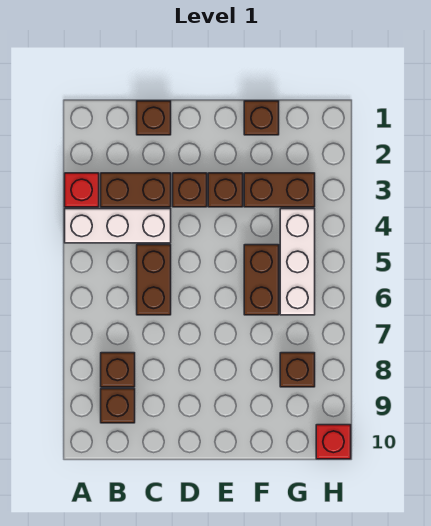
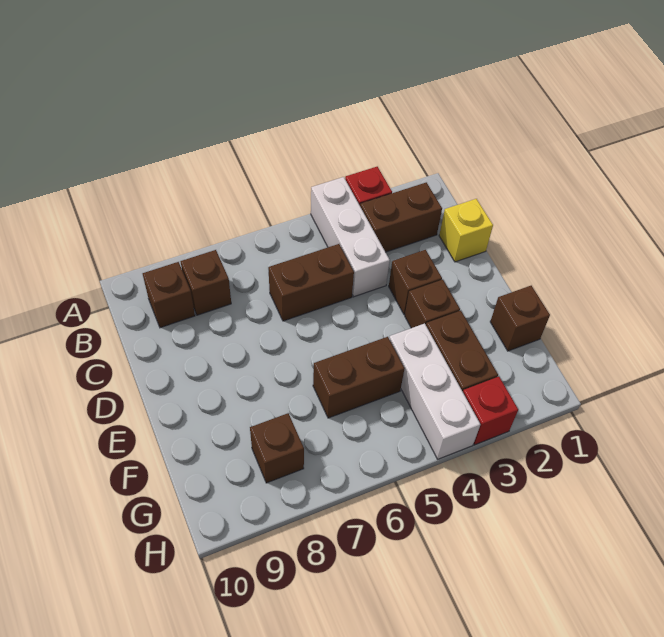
brown 1x2 brick [101,173,171,207] -> brown 1x2 brick turned to [360,182,442,252]
brown 1x1 brick [137,101,171,135] -> yellow 1x1 brick [439,199,493,262]
white 1x3 brick [280,209,315,315] -> white 1x3 brick turned to [389,323,480,459]
red 1x1 brick [316,425,351,459] -> red 1x1 brick moved to [463,377,518,445]

